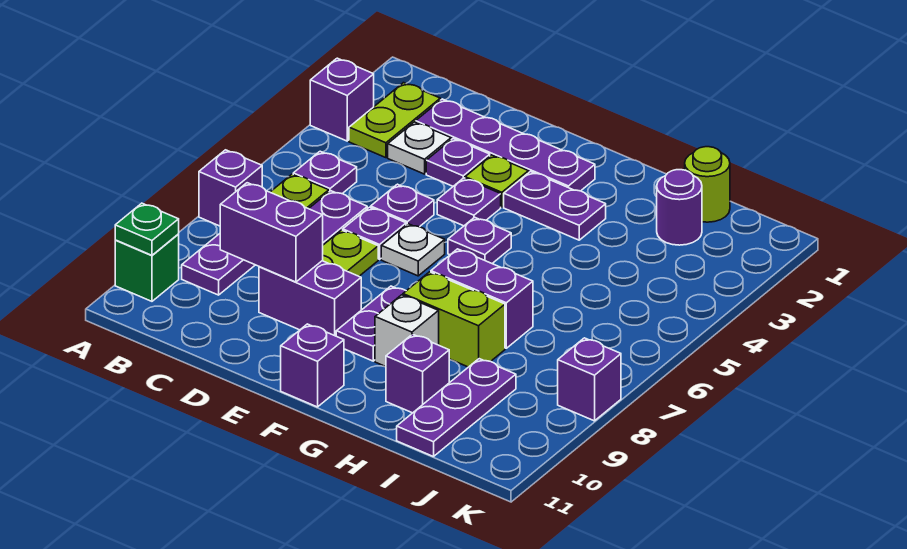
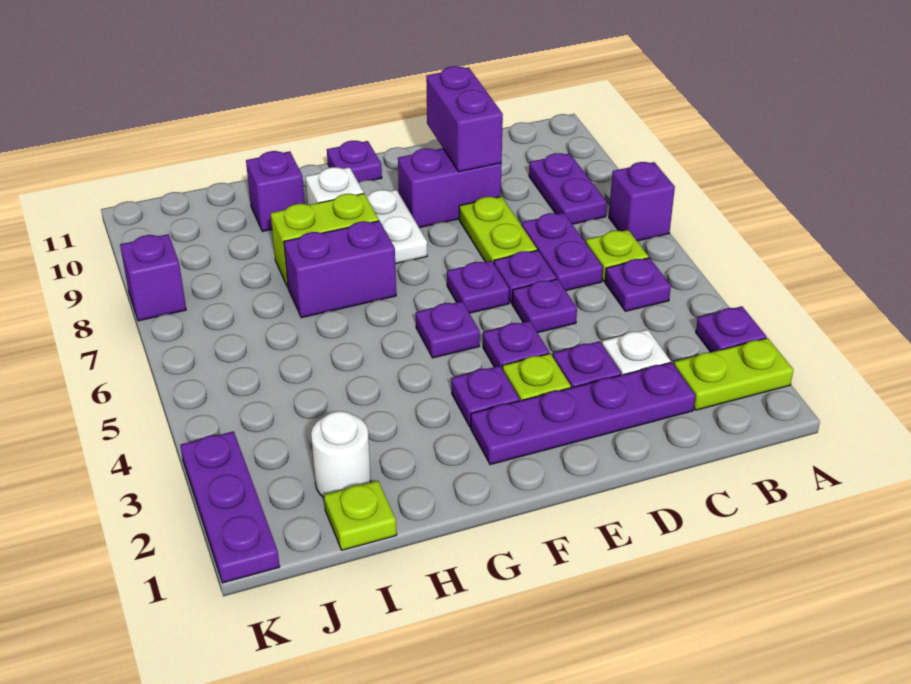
purple 1x1 brick [310,58,374,141] -> purple 1x1 plate [696,306,767,352]
green 1x1 brick [115,234,179,301] -> none
green 1x1 plate [115,203,179,255] -> none
lime 1x2 plate [349,83,440,158] -> lime 1x2 plate turned to [674,338,793,410]
purple 1x2 brick [220,183,323,282] -> purple 1x2 brick turned to [426,66,503,172]
white 1x1 plate [381,224,445,276] -> purple 1x1 plate [447,261,509,313]
purple 1x2 plate [504,172,606,240] -> purple 1x1 plate [451,366,520,427]
purple 1x2 plate [336,286,406,361] -> white 1x2 plate [366,190,427,264]
purple 1x1 brick [281,324,344,407] -> purple 1x1 plate [327,141,382,183]
lime 1x1 round brick [685,147,730,222] -> lime 1x1 plate [324,480,397,550]
purple 1x1 round brick [657,170,702,245] -> white 1x1 round brick [311,411,371,497]
purple 1x3 plate [397,359,516,457] -> purple 1x3 plate moved to [180,431,280,583]

